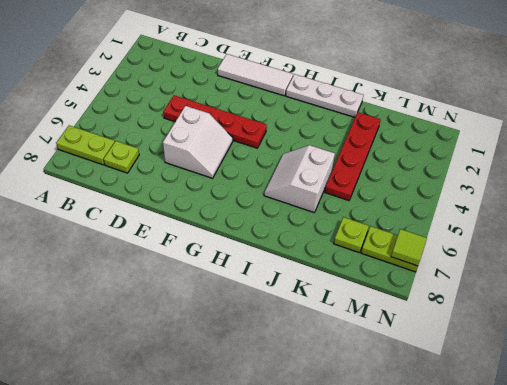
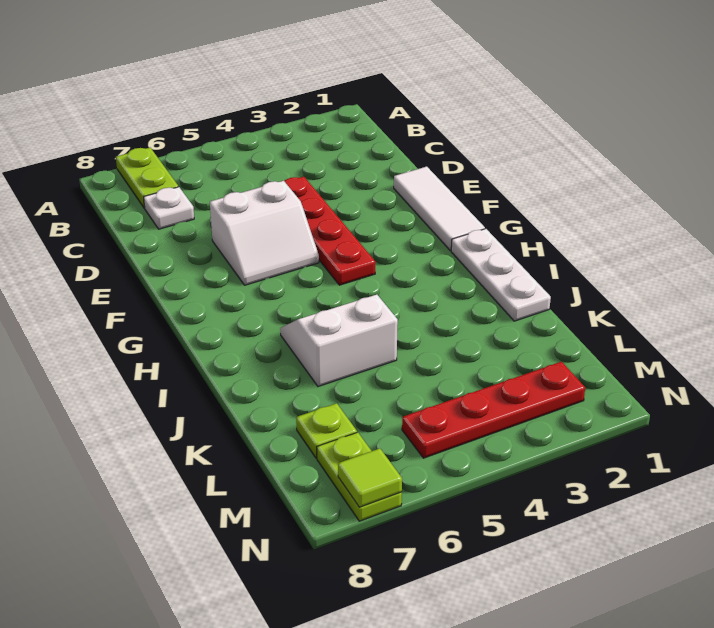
lime 1x1 plate [104,141,139,173] -> white 1x1 plate [144,187,194,229]
red 1x4 plate [325,112,381,201] -> red 1x4 plate moved to [402,362,585,458]

